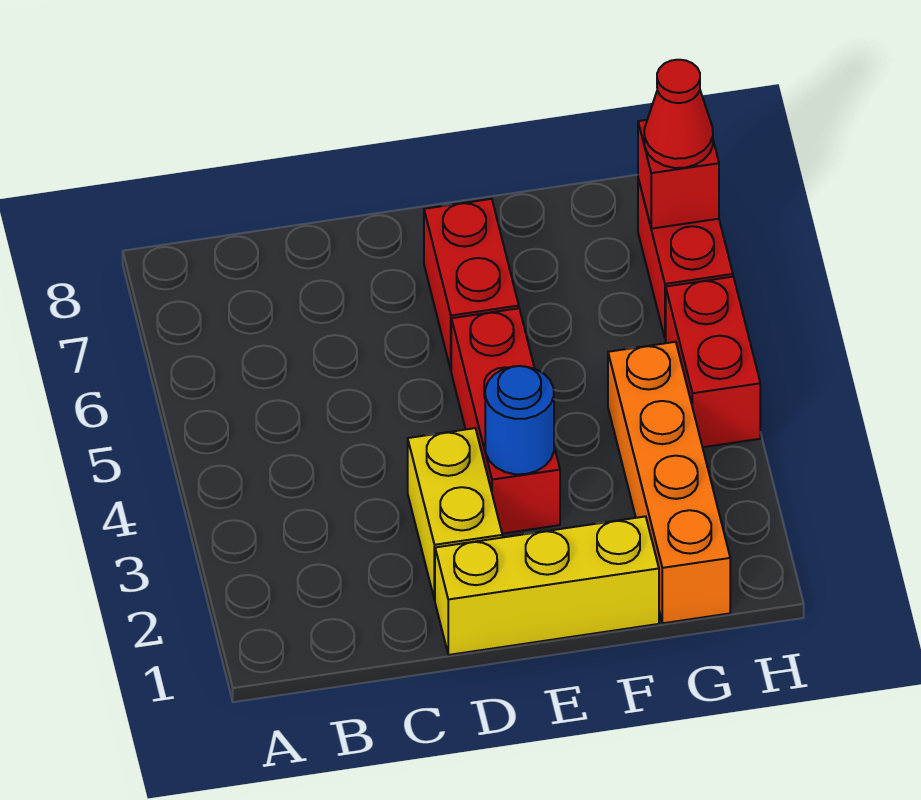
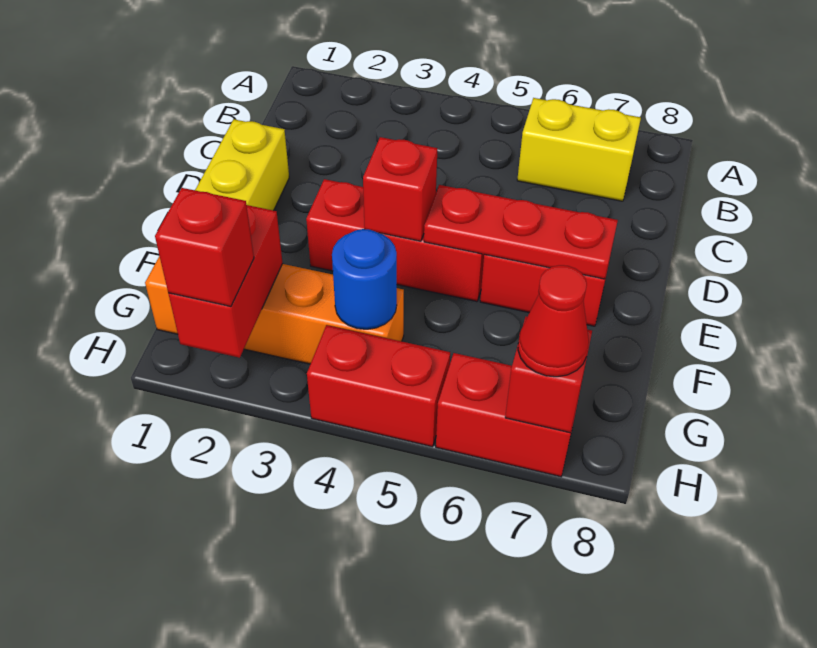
yellow 1x2 brick [408,428,502,600] -> yellow 1x2 brick moved to [517,98,641,201]
blue 1x1 round brick [485,366,554,474] -> blue 1x1 round brick moved to [332,229,397,329]
none -> red 1x1 brick [363,137,437,241]
none -> red 1x3 plate [424,185,618,279]
none -> red 1x2 brick [168,205,283,358]
none -> red 1x1 brick [155,188,254,307]

